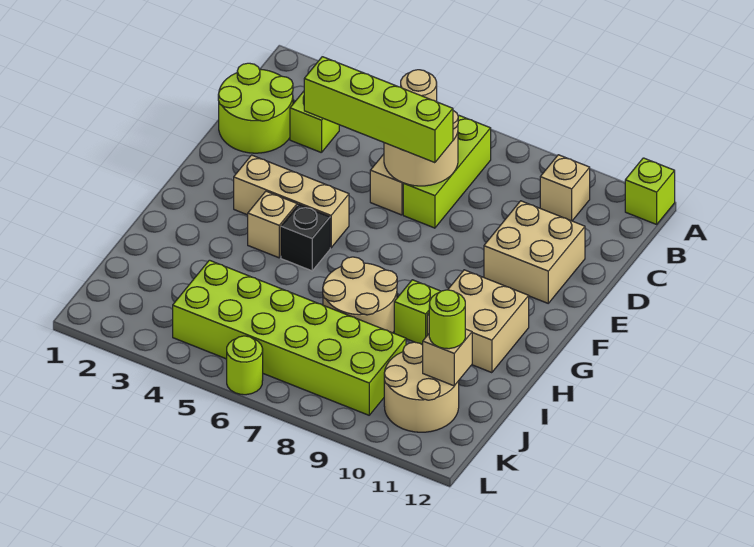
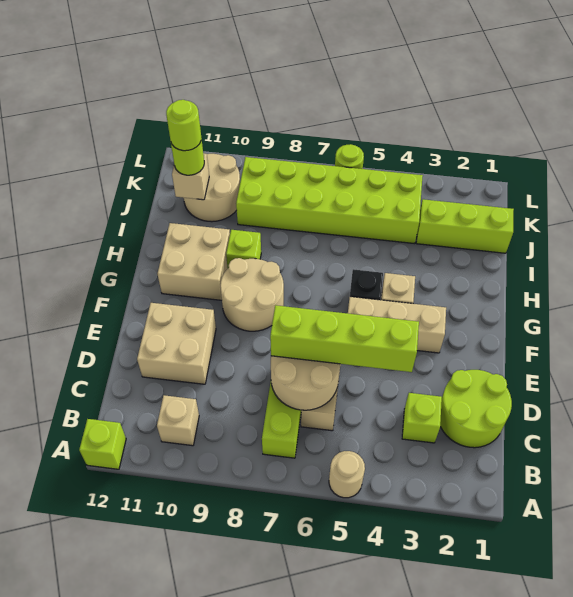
tan 2x2 round brick [323,257,397,333] -> tan 2x2 round brick moved to [220,258,284,331]
none -> lime 1x3 brick [416,199,514,253]
none -> lime 1x1 round brick [166,100,201,151]

